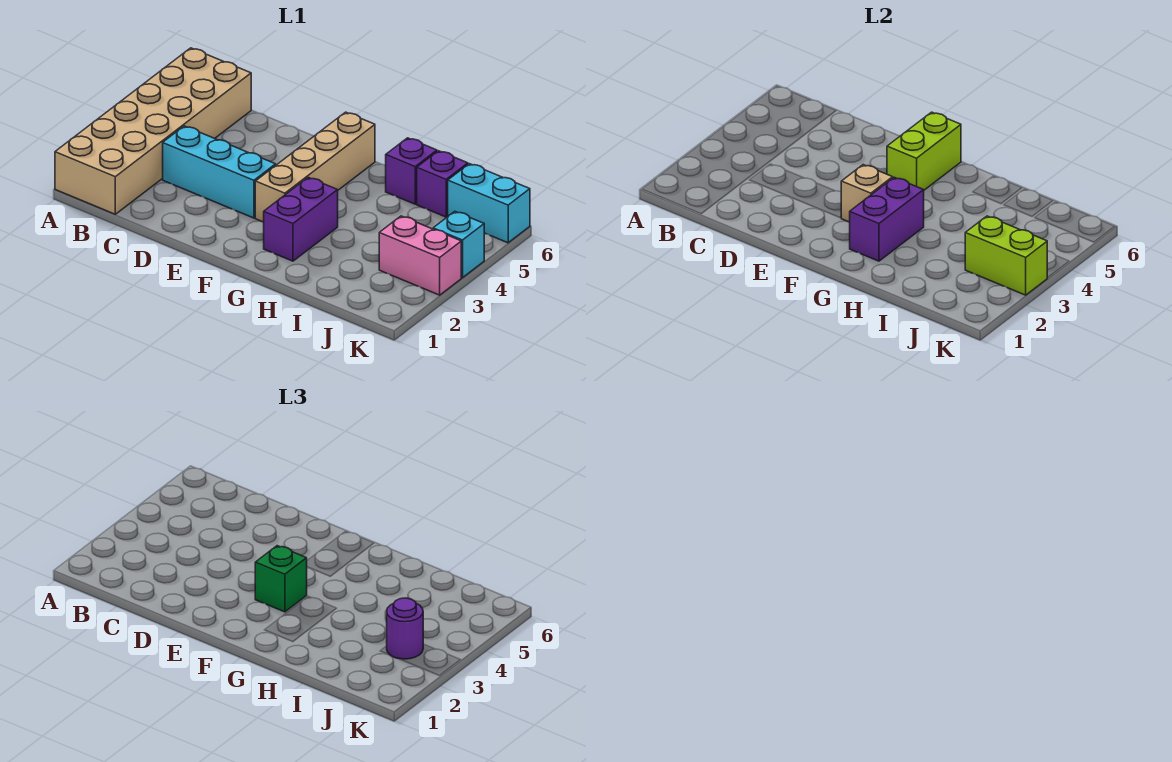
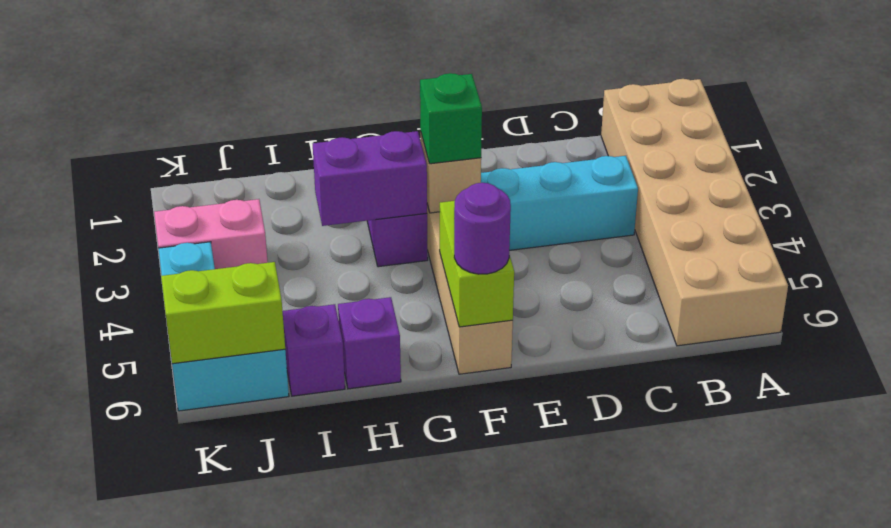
purple 1x2 brick [850,177,924,261] -> purple 1x2 brick turned to [313,131,427,226]
lime 1x2 brick [965,216,1047,295] -> lime 1x2 brick moved to [161,262,285,364]
purple 1x1 round brick [387,598,423,659] -> purple 1x1 round brick moved to [454,183,511,274]

